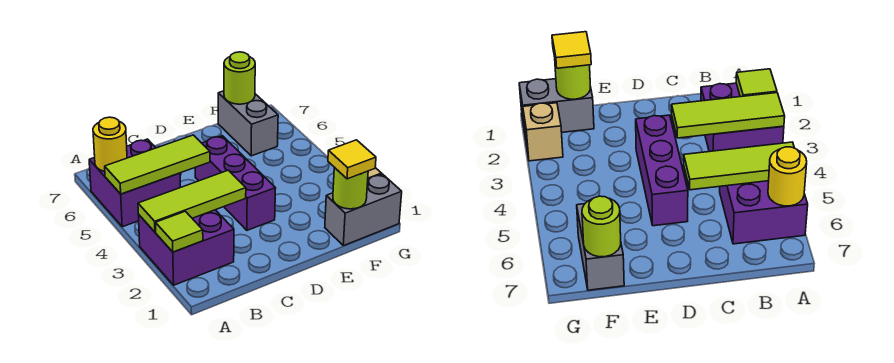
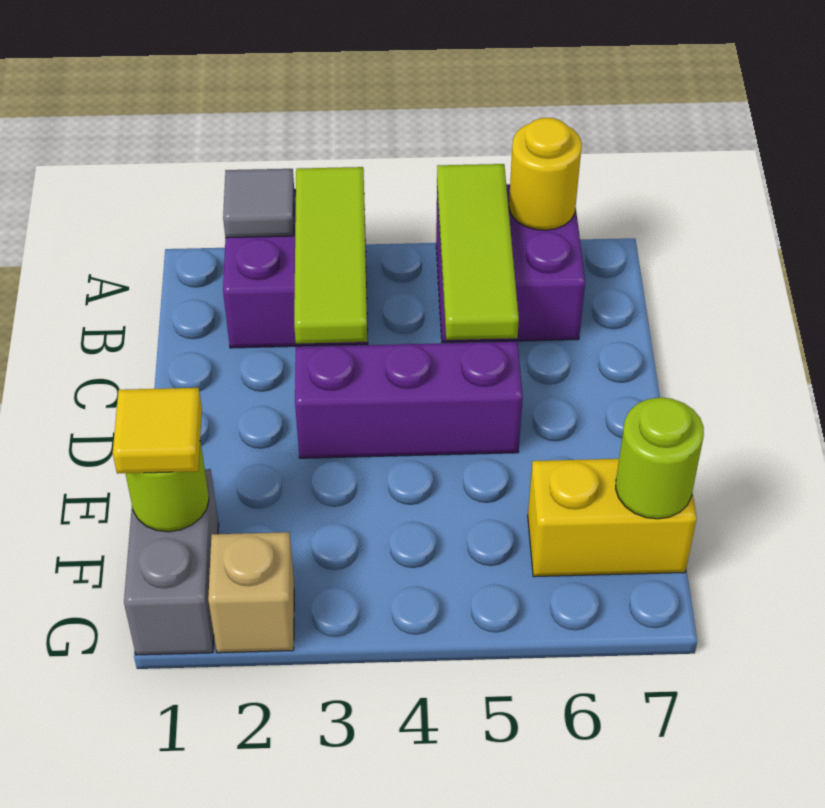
lime 1x1 tile [155,211,203,252] -> grey 1x1 tile [223,169,294,238]
grey 1x2 brick [218,91,278,156] -> yellow 1x2 brick [528,459,697,577]

